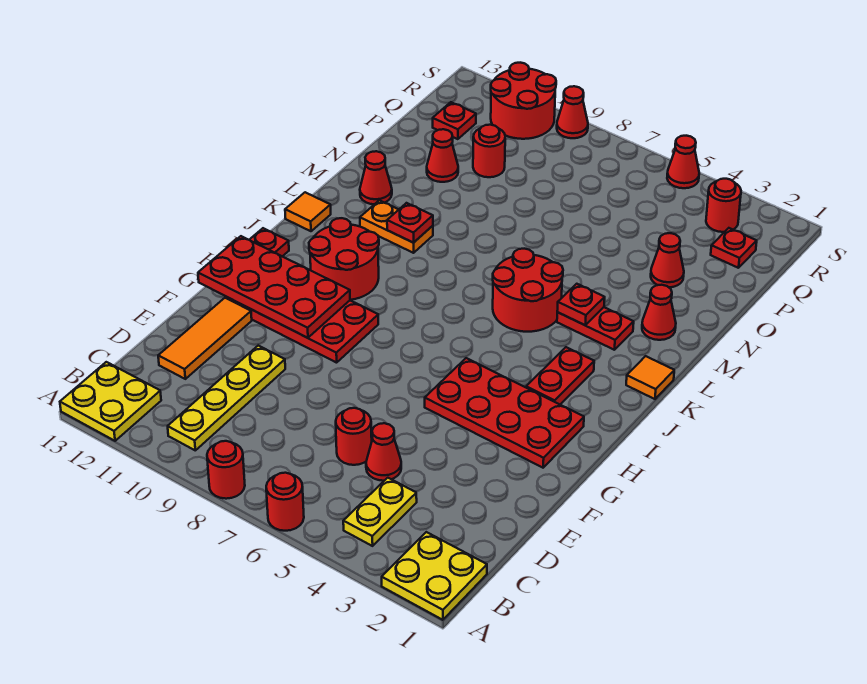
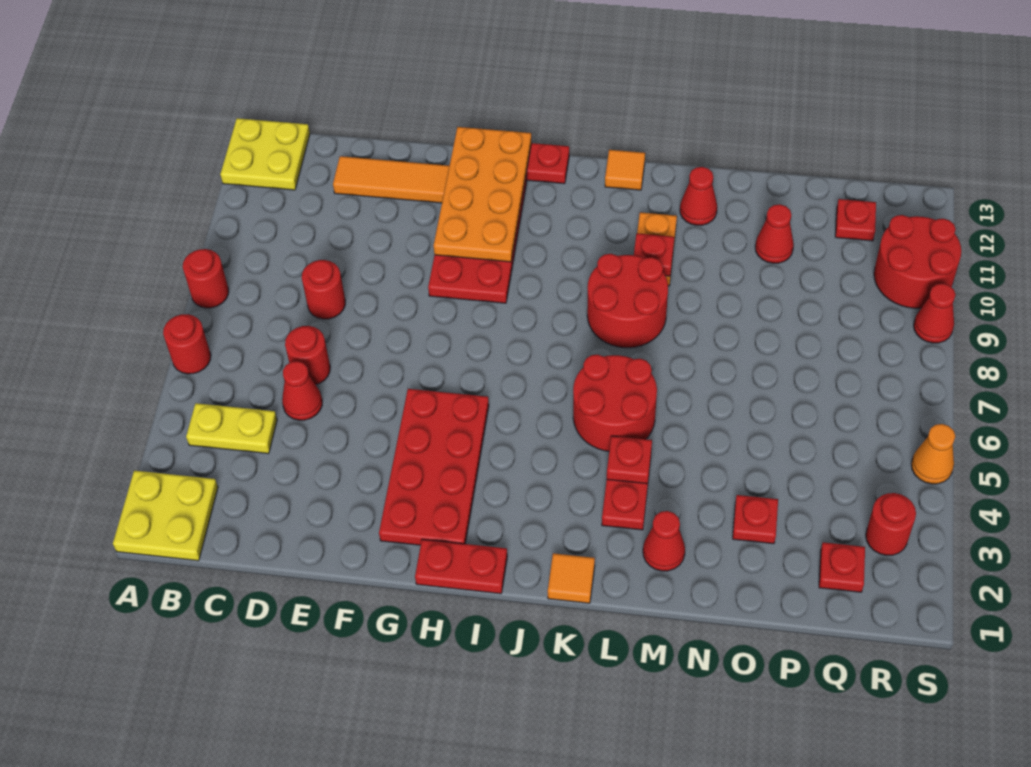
yellow 1x4 plate [168,346,285,450] -> none
red 2x4 plate [198,236,350,338] -> orange 2x4 plate [434,127,531,262]
red 1x2 plate [526,347,594,404] -> red 1x2 plate moved to [415,539,507,594]
red 2x2 round brick [309,218,379,300] -> red 2x2 round brick moved to [587,254,668,348]
red 1x1 cone [651,233,684,287] -> red 1x1 plate [733,495,778,544]
red 1x1 round brick [473,125,505,177] -> red 1x1 round brick moved to [302,260,345,319]
red 1x1 cone [667,136,699,188] -> orange 1x1 cone [911,424,955,484]

